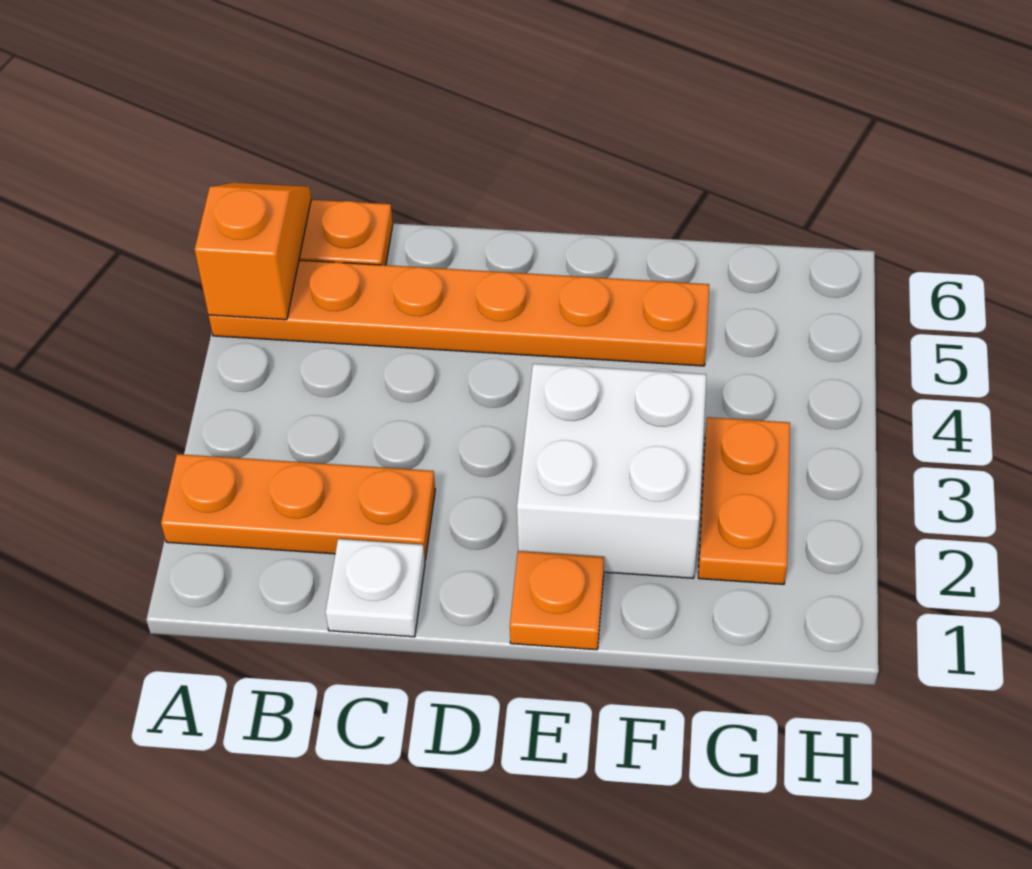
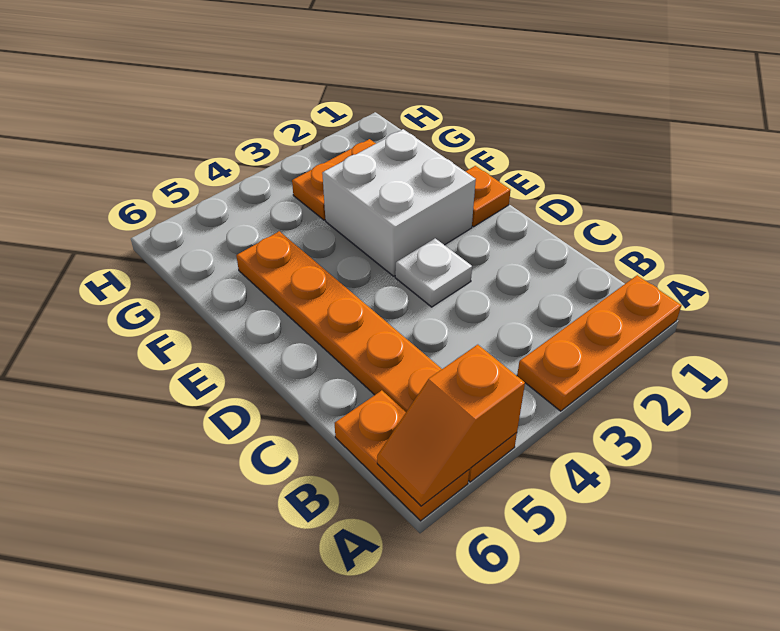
orange 1x3 plate [161,454,435,560] -> orange 1x3 plate turned to [517,275,681,411]
white 1x1 plate [326,539,425,637] -> white 1x1 plate moved to [395,238,472,307]

